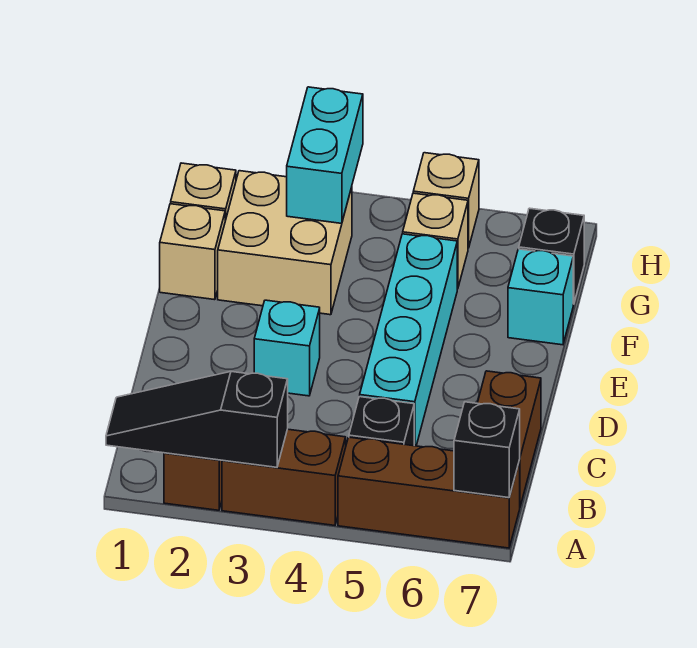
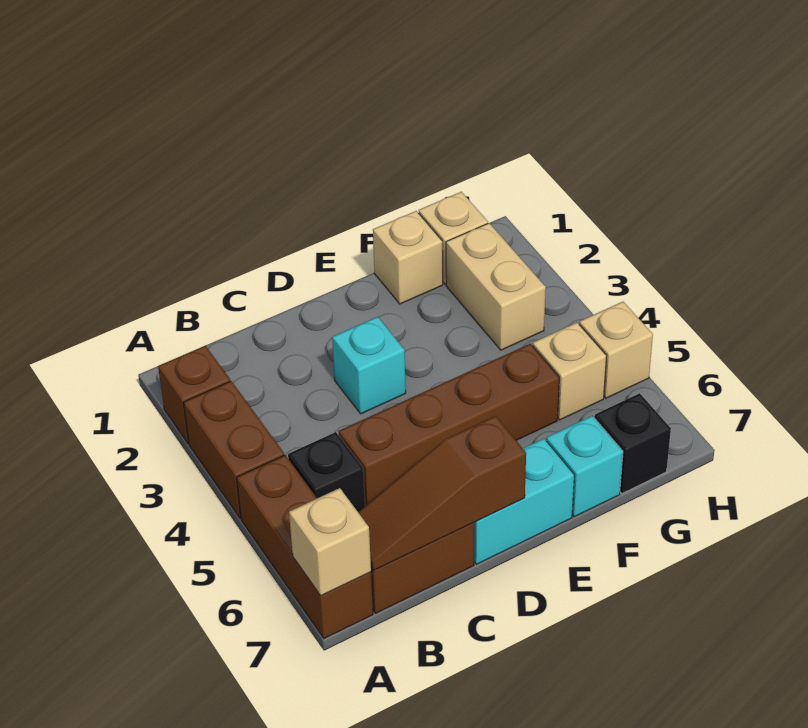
black 1x3 slope [106,372,288,467] -> none
black 1x1 brick [454,402,520,498] -> tan 1x1 brick [289,488,371,596]
none -> brown 1x3 slope [358,416,526,570]
cyan 1x4 brick [360,234,457,446] -> brown 1x4 brick [338,344,559,506]
tan 2x2 brick [218,171,352,315] -> tan 1x2 brick [446,223,546,350]
cyan 1x2 brick [287,87,363,223] -> cyan 1x2 brick moved to [474,439,574,564]

